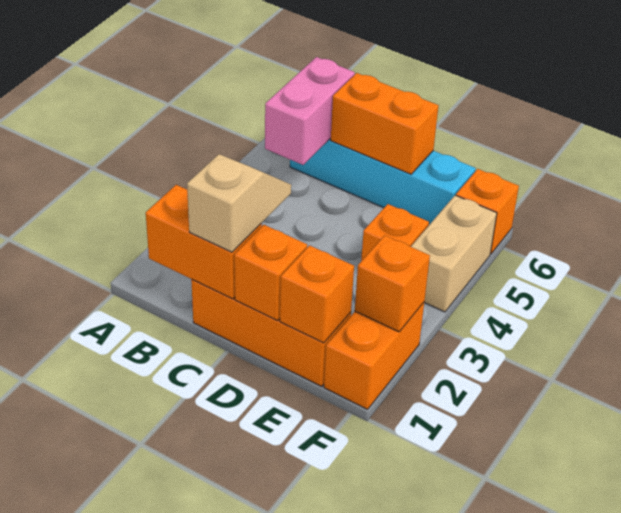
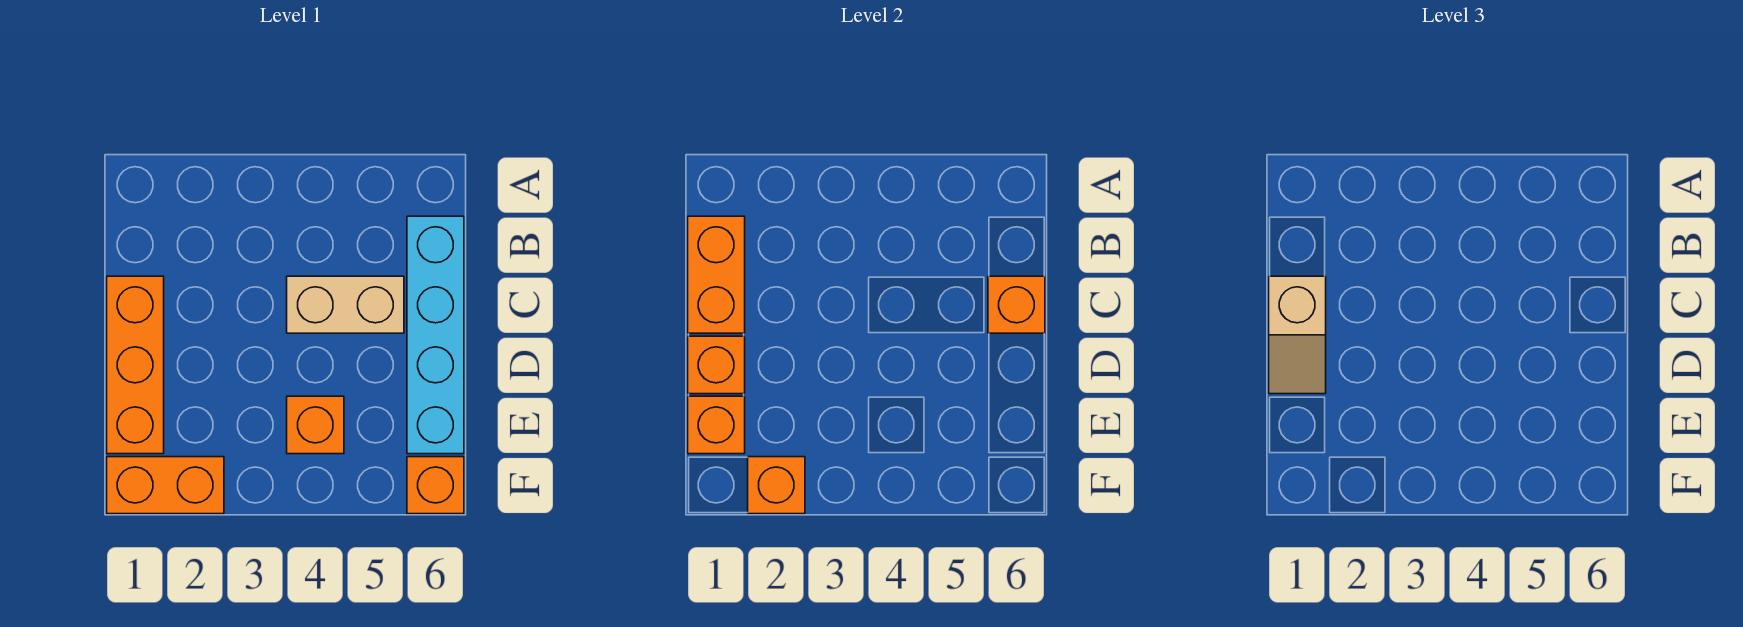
pink 1x2 brick [265,57,355,165] -> none
tan 1x2 slope [187,154,291,252] -> tan 1x2 slope turned to [1269,276,1326,394]
orange 1x2 brick [331,73,439,174] -> orange 1x1 brick [988,276,1045,333]
tan 1x2 brick [411,195,497,312] -> tan 1x2 brick moved to [287,276,404,333]

